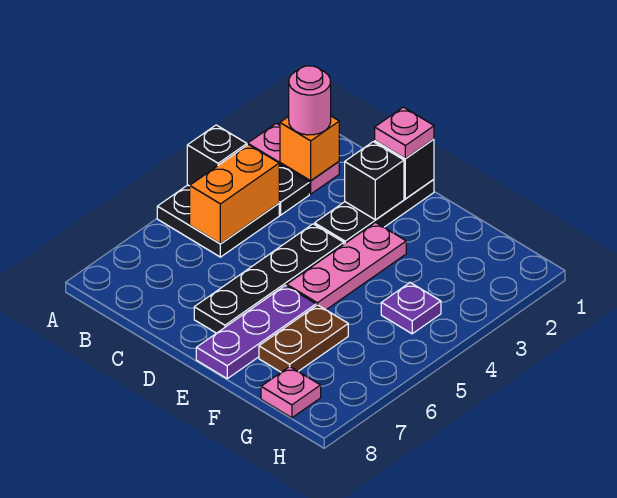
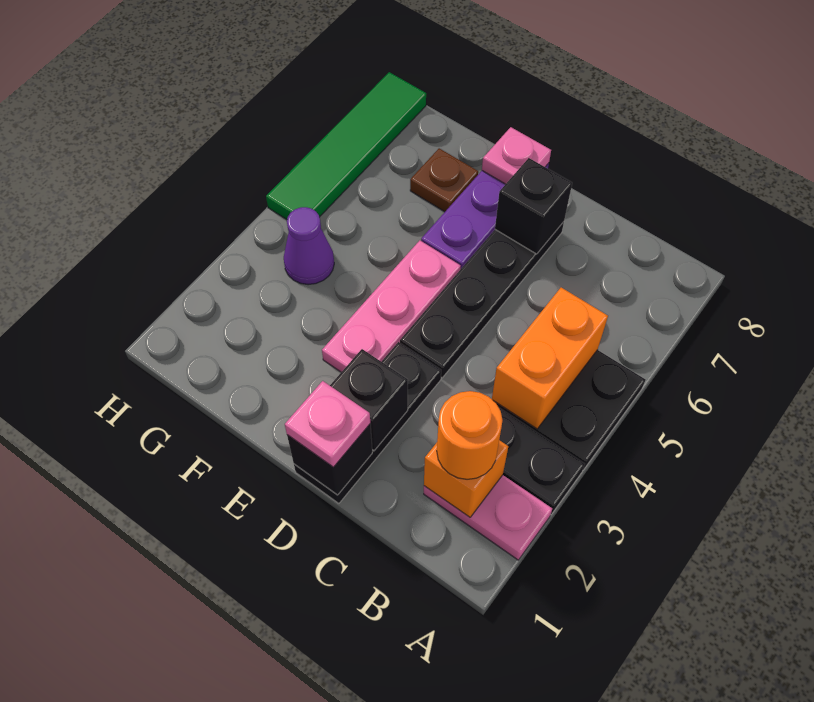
black 1x1 brick [187,125,247,186] -> black 1x1 brick moved to [495,158,572,254]
pink 1x1 round brick [289,66,331,135] -> orange 1x1 round brick [437,391,502,479]
brown 1x2 plate [259,305,348,372] -> brown 1x1 plate [410,148,478,212]
purple 1x1 plate [381,283,441,334] -> purple 1x1 cone [284,207,334,285]
pink 1x1 plate [261,367,321,418] -> pink 1x1 plate moved to [482,127,551,184]
none -> green 1x4 tile [266,72,426,220]

